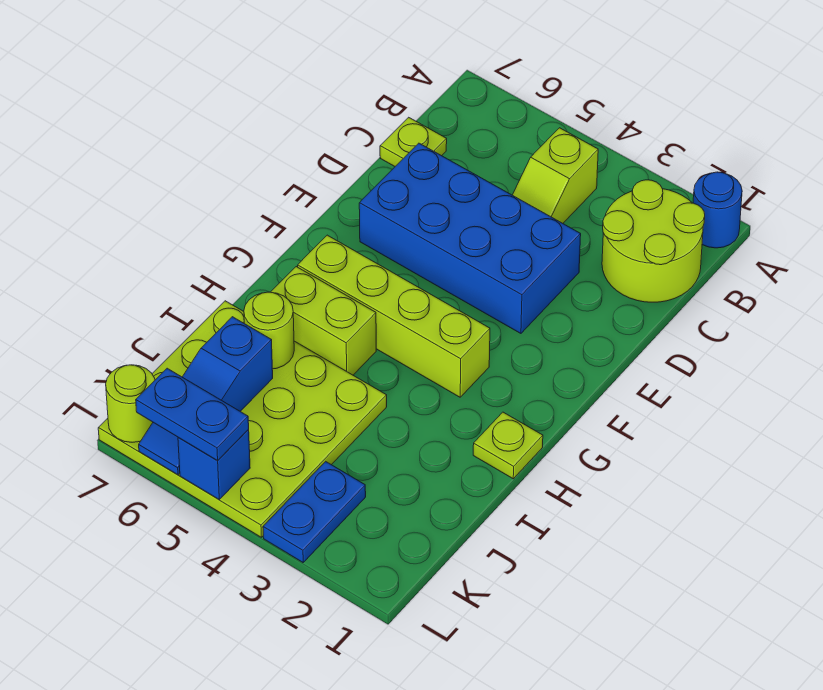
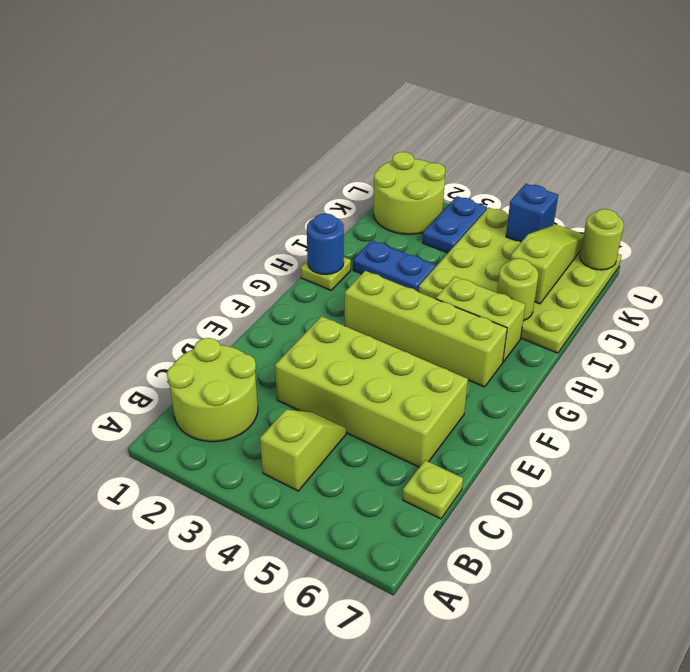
blue 1x1 round brick [693,172,742,248] -> blue 1x1 round brick moved to [307,213,344,275]
blue 2x4 brick [359,143,581,333] -> lime 2x4 brick [275,316,468,467]
blue 1x3 slope [139,317,273,475] -> lime 1x3 slope [510,224,584,304]
none -> lime 2x2 round brick [374,152,445,234]
blue 1x2 plate [136,368,249,460] -> blue 1x2 plate moved to [353,241,435,292]

